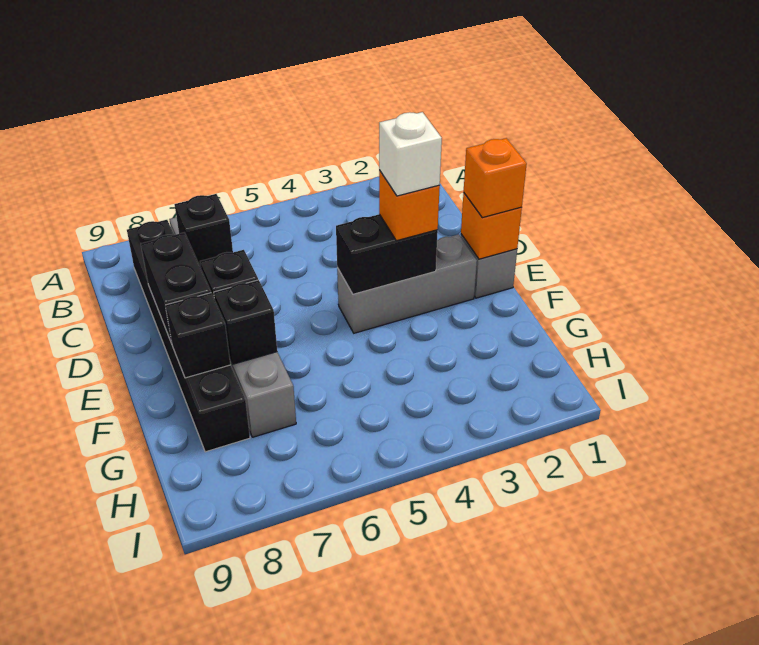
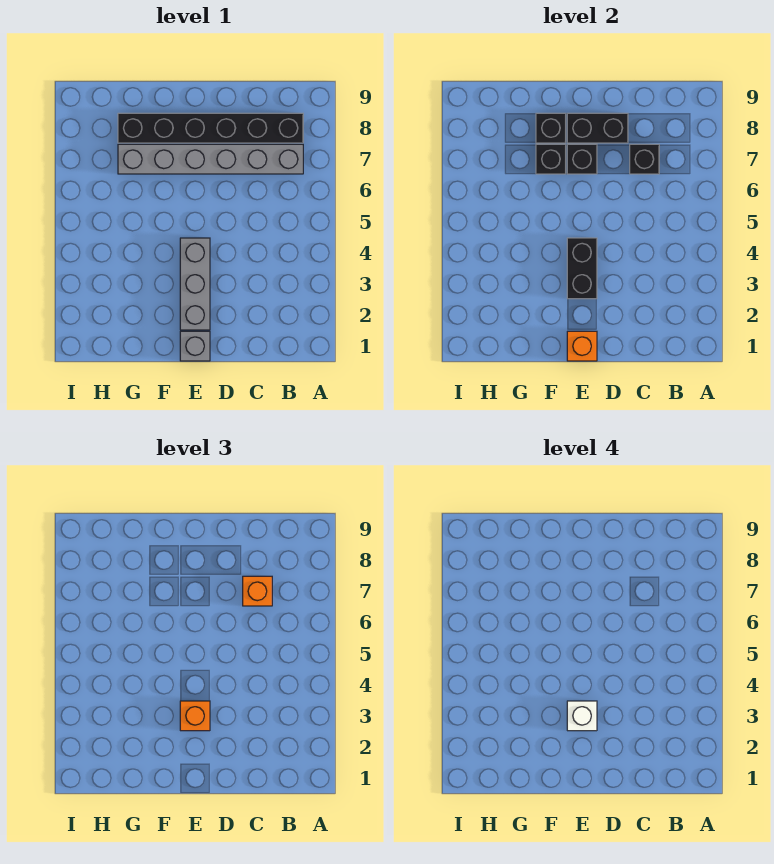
orange 1x1 brick [464,138,527,218] -> orange 1x1 brick moved to [243,576,272,606]

